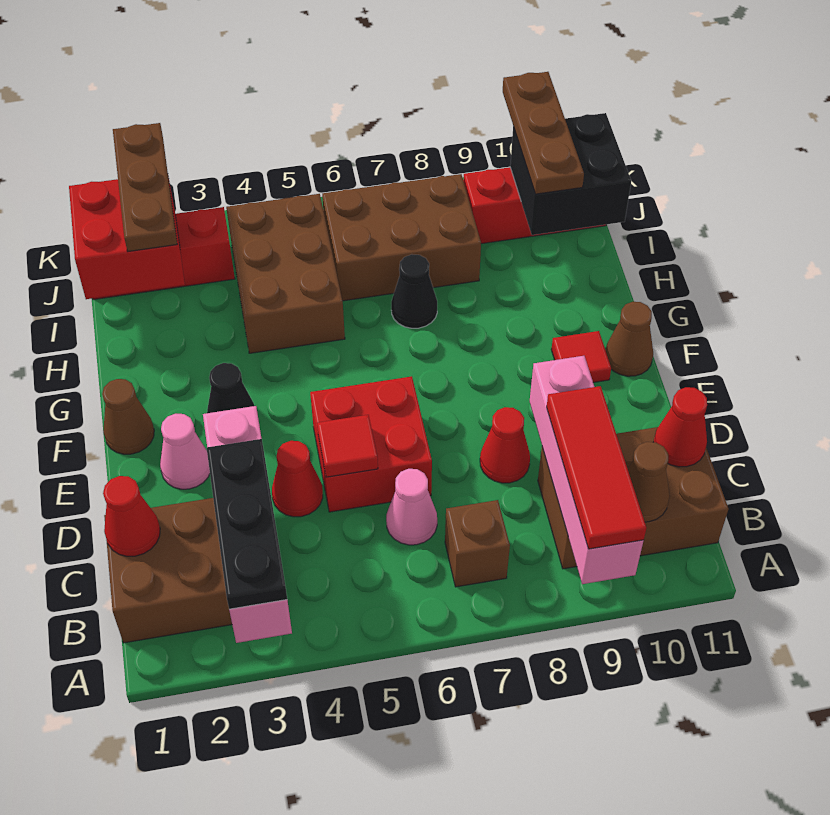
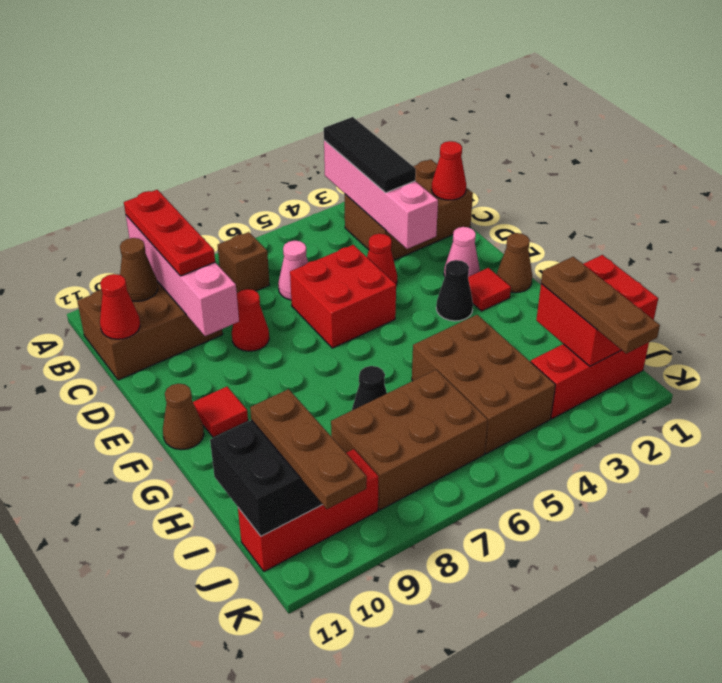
black 1x3 plate [207,439,287,609] -> black 1x3 tile [324,117,416,193]
red 1x3 tile [547,386,647,549] -> red 1x3 plate [124,190,215,276]
red 1x1 tile [317,415,378,477] -> red 1x1 tile moved to [468,268,511,311]

